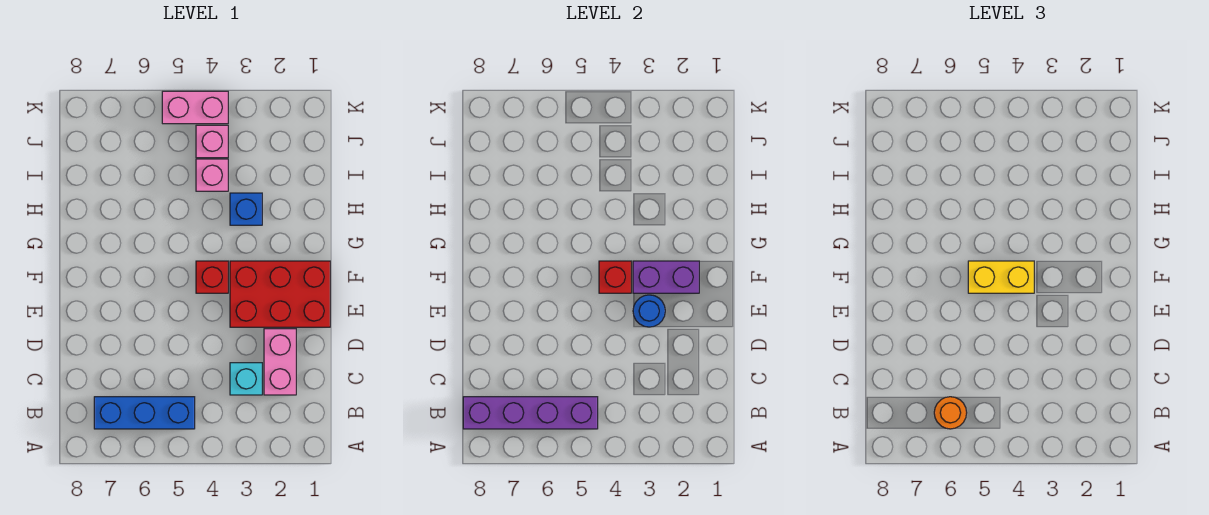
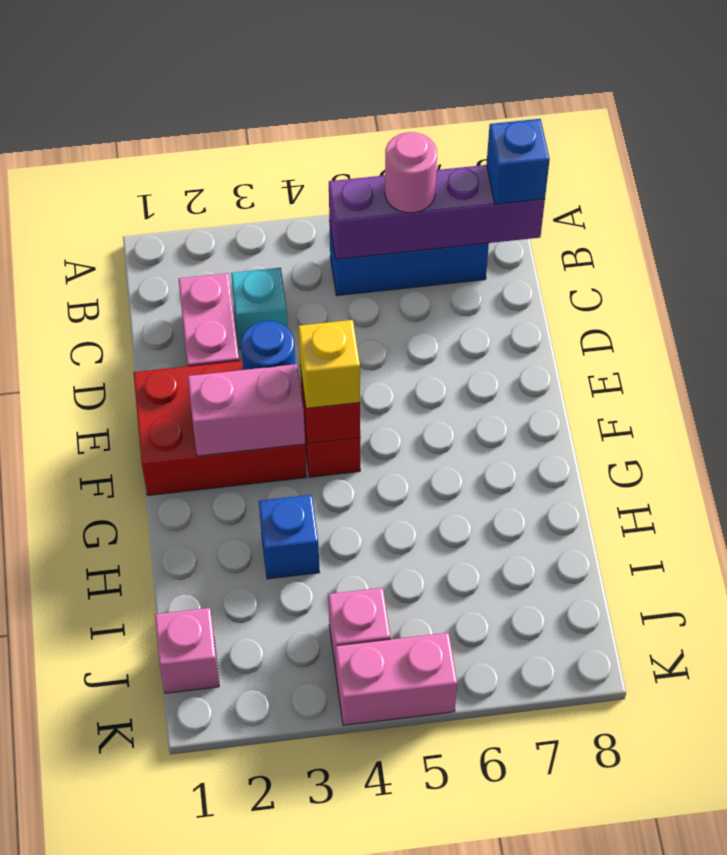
orange 1x1 round brick [934,397,967,429] -> pink 1x1 round brick [385,132,437,213]
none -> blue 1x1 brick [486,119,550,204]
purple 1x2 brick [633,261,699,293] -> pink 1x2 brick [188,364,305,456]
yellow 1x2 brick [968,261,1034,293] -> yellow 1x1 brick [298,320,360,408]
pink 1x1 brick [196,159,228,191] -> pink 1x1 brick moved to [155,608,219,693]

